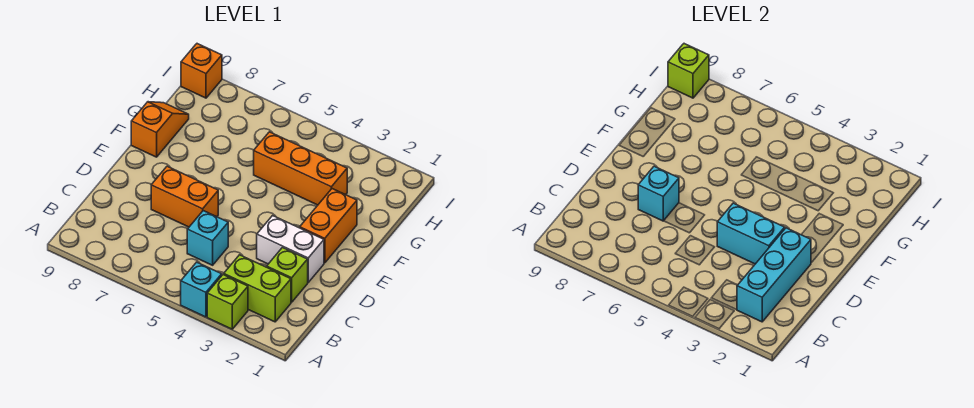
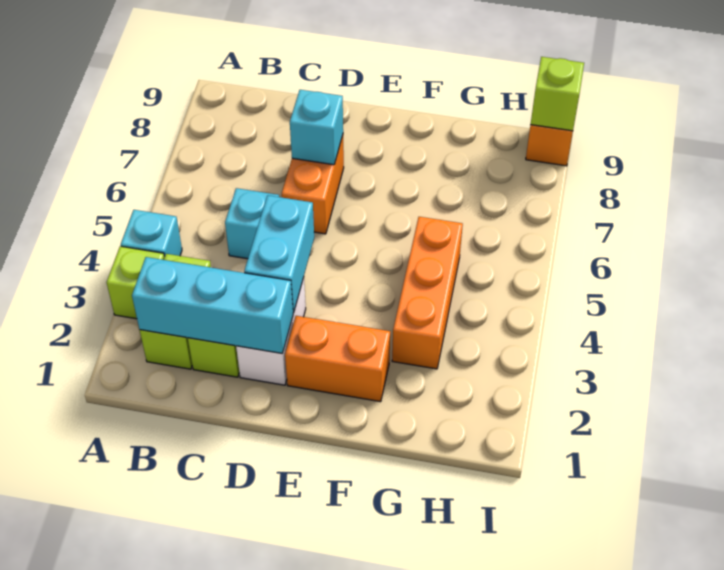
orange 1x2 slope [131,102,189,157] -> none

